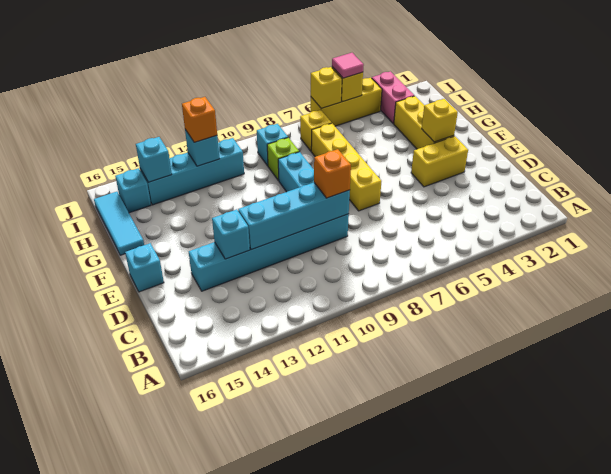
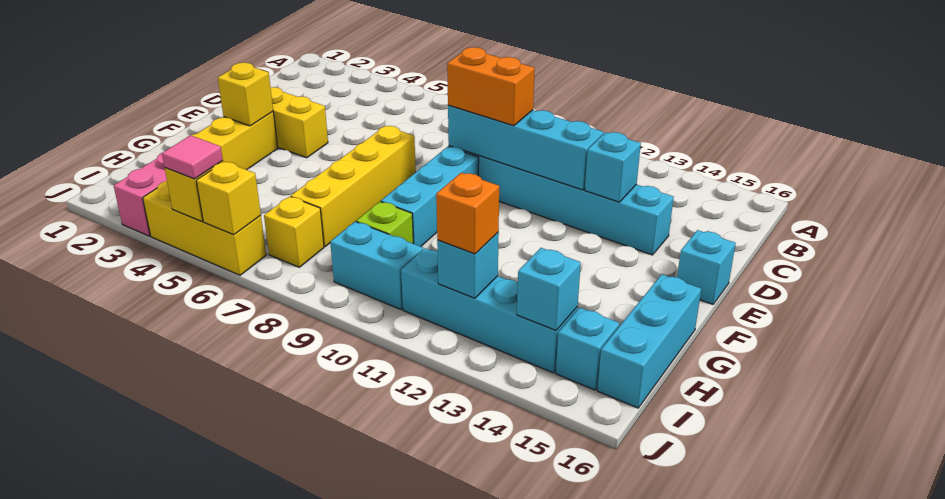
orange 1x1 brick [314,149,351,198] -> orange 1x2 brick [447,47,535,126]
cyan 1x3 tile [94,192,144,255] -> cyan 1x3 brick [597,274,701,408]
cyan 1x1 brick [257,124,288,166] -> cyan 1x2 brick [330,222,423,310]

